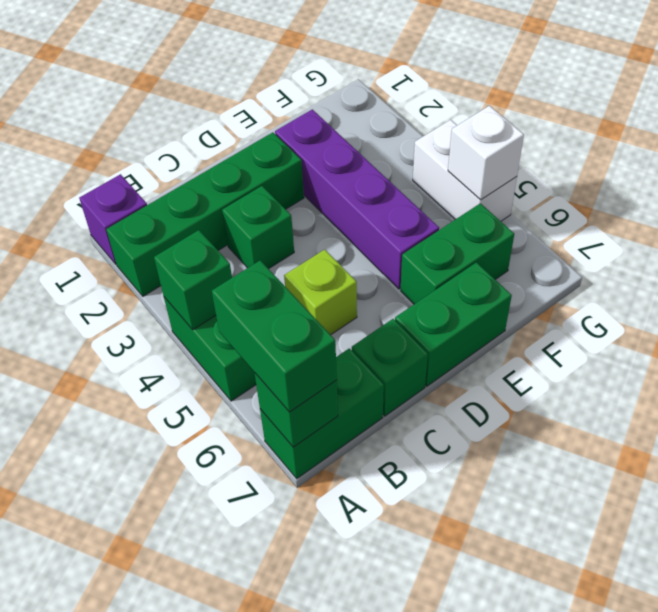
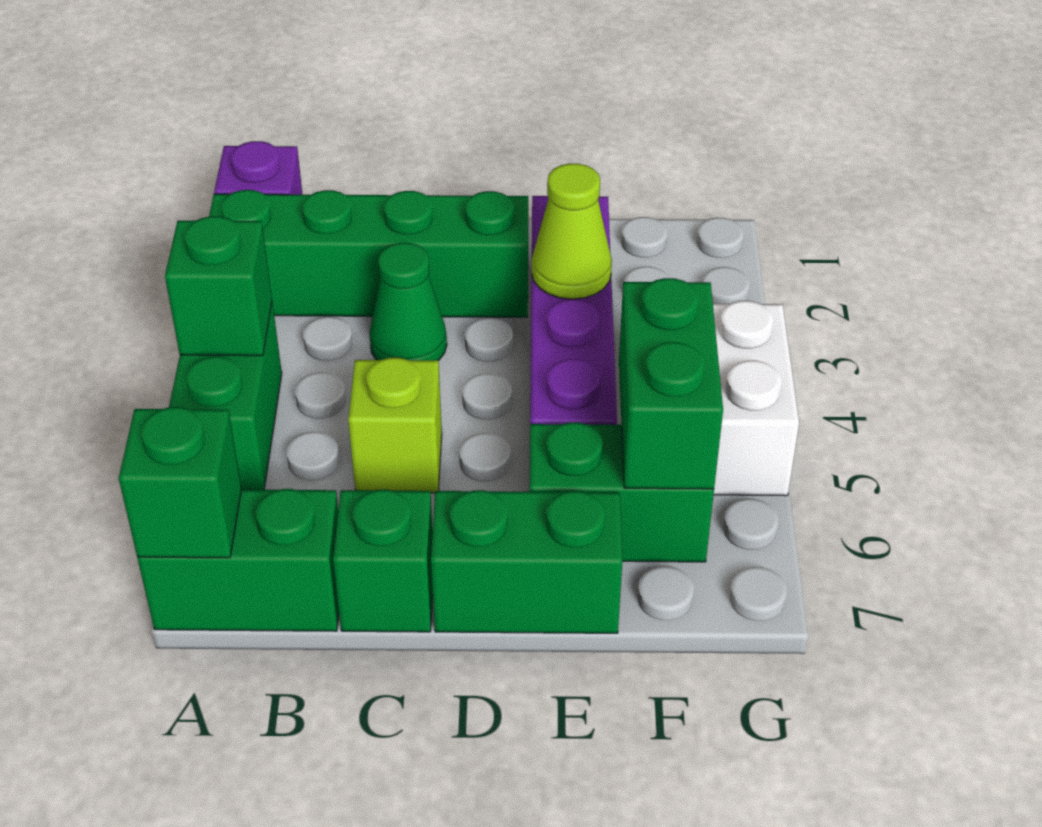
green 1x2 brick [212,260,337,412] -> green 1x2 brick moved to [619,278,723,489]
green 1x1 brick [222,186,294,269] -> green 1x1 cone [369,243,447,361]
none -> lime 1x1 cone [532,163,612,299]
white 1x1 brick [448,106,524,200] -> none

